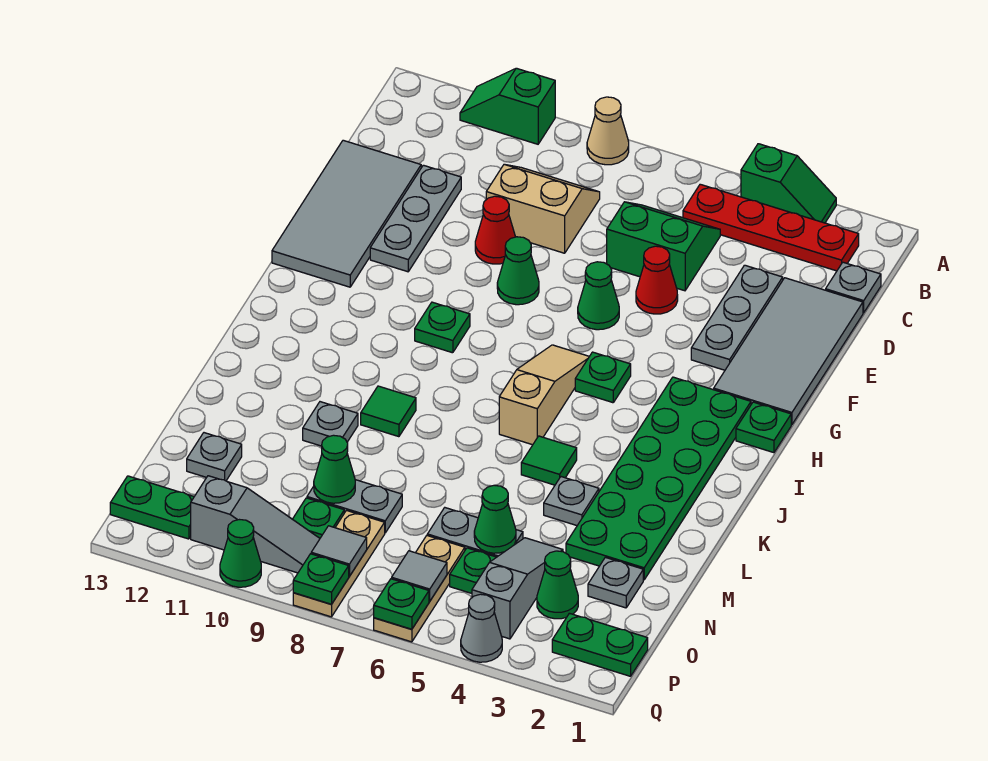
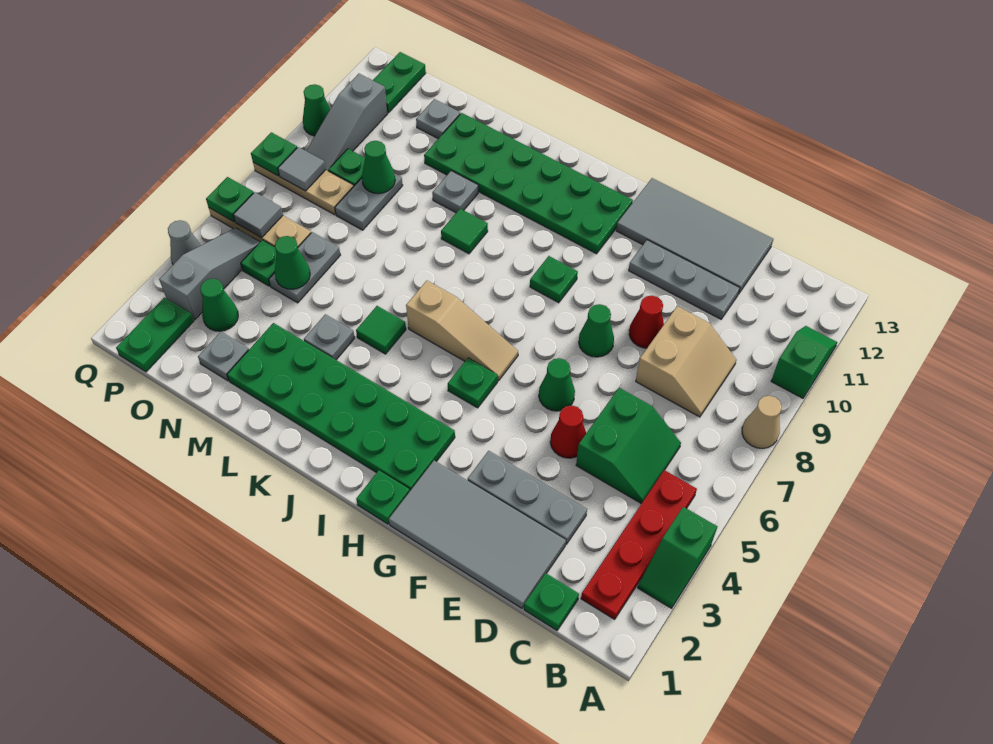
grey 1x1 plate [826,262,881,313] -> green 1x1 plate [524,573,579,630]
none -> green 2x6 plate [424,113,633,254]
grey 1x3 slope [472,538,563,639] -> grey 1x3 slope turned to [159,228,260,320]

